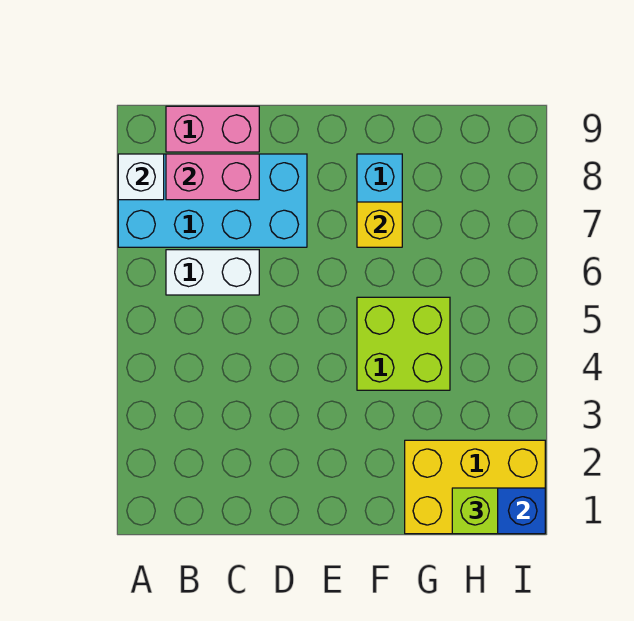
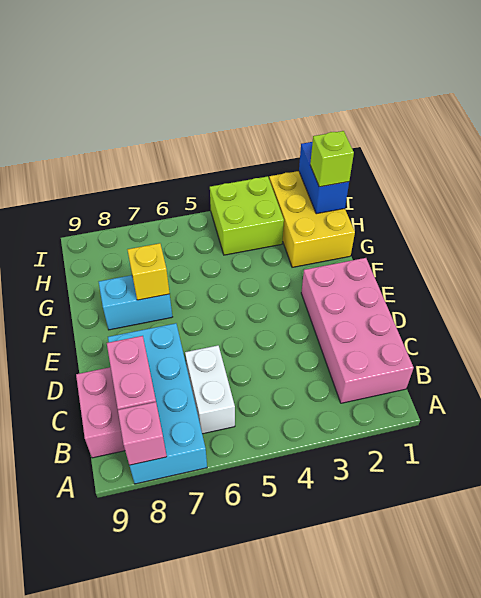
white 1x1 brick [118,154,164,200] -> pink 1x1 brick [118,402,167,465]
none -> pink 2x4 brick [301,258,414,403]
lime 2x2 brick [357,297,450,390] -> lime 2x2 brick moved to [210,176,284,255]

